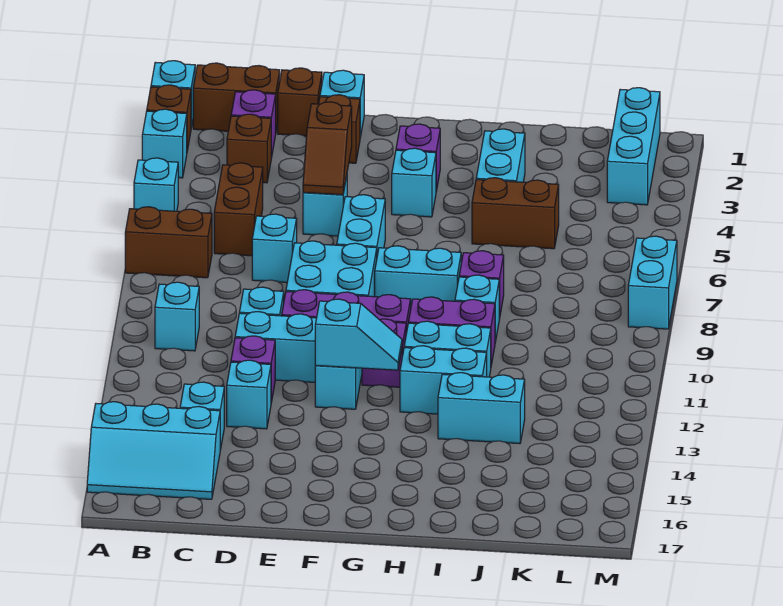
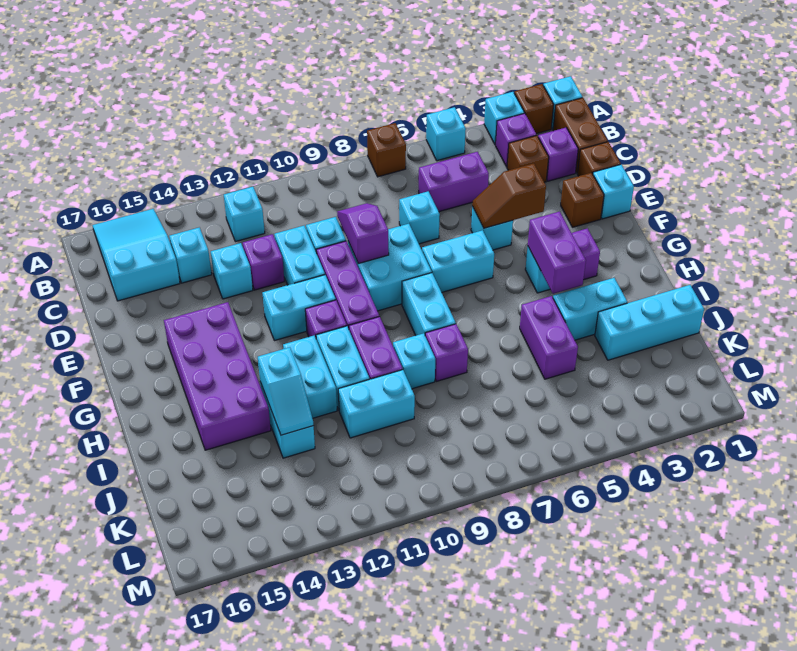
brown 1x2 brick [125,207,212,278] -> brown 1x1 brick [367,123,406,177]
cyan 2x3 slope [87,402,220,499] -> cyan 2x3 slope turned to [92,209,180,301]
none -> purple 1x1 brick [496,113,536,167]
cyan 1x1 brick [155,282,199,351] -> cyan 1x1 brick moved to [224,187,265,242]
brown 1x2 brick [214,163,263,256] -> purple 1x2 brick [419,152,489,212]
none -> purple 1x2 slope [337,203,389,264]
cyan 1x2 slope [315,299,402,370] -> cyan 1x2 slope moved to [258,347,313,435]
none -> purple 2x4 brick [164,302,271,450]
none -> purple 1x2 brick [528,211,586,294]
brown 1x2 brick [472,178,559,249] -> purple 1x2 brick [520,296,578,379]
cyan 1x3 brick [607,88,660,205] -> cyan 1x3 brick moved to [595,285,704,360]
cyan 1x2 brick [628,236,677,329] -> cyan 1x2 brick moved to [338,370,415,438]

